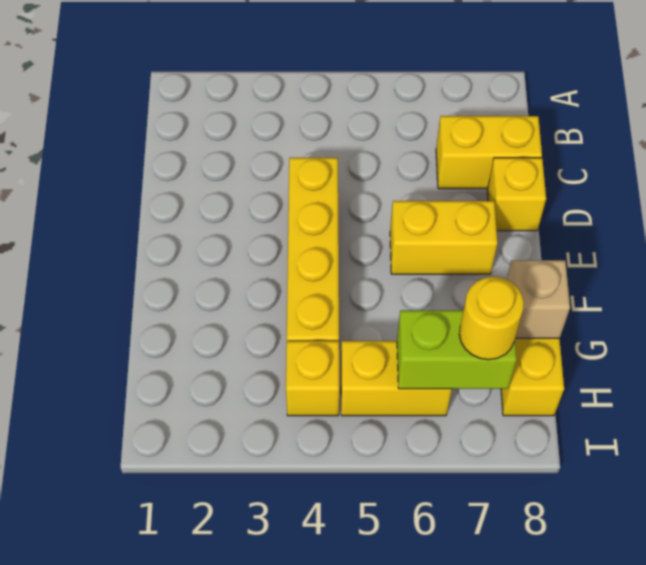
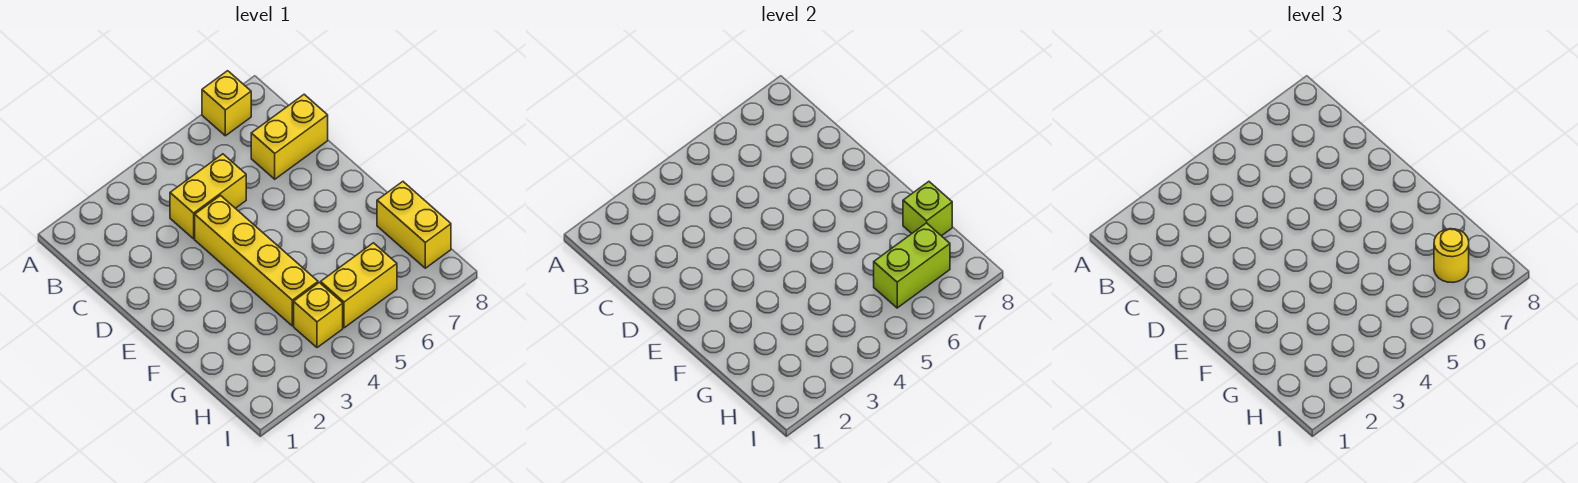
yellow 1x1 brick [487,158,546,231] -> yellow 1x1 brick moved to [202,71,251,136]
yellow 1x2 brick [390,201,497,274] -> yellow 1x2 brick moved to [170,154,246,239]
tan 1x1 brick [507,260,570,338] -> lime 1x1 brick [903,182,952,236]

